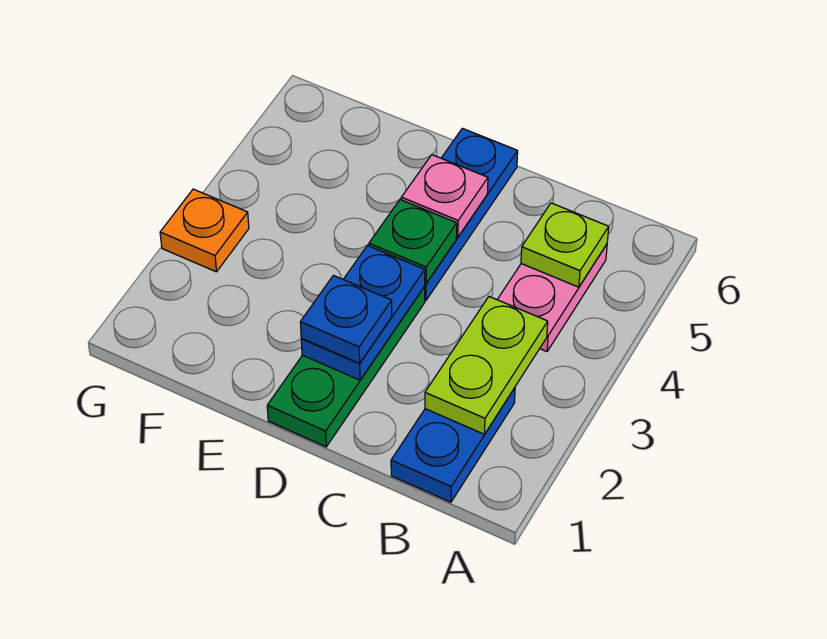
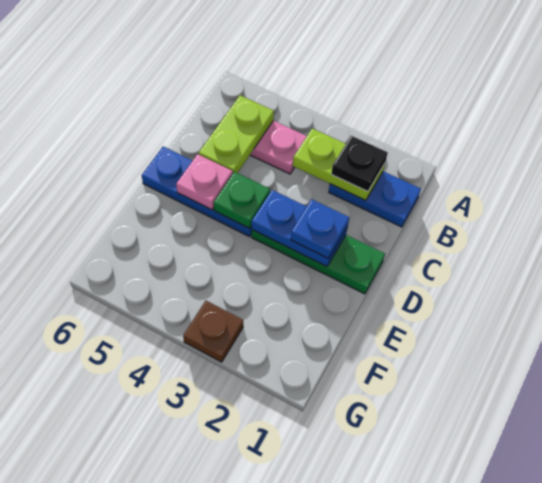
none -> black 1x1 plate [331,136,388,192]
lime 1x1 plate [521,203,609,287] -> lime 1x2 plate [199,95,274,173]
orange 1x1 plate [160,189,249,272] -> brown 1x1 plate [183,301,243,362]

